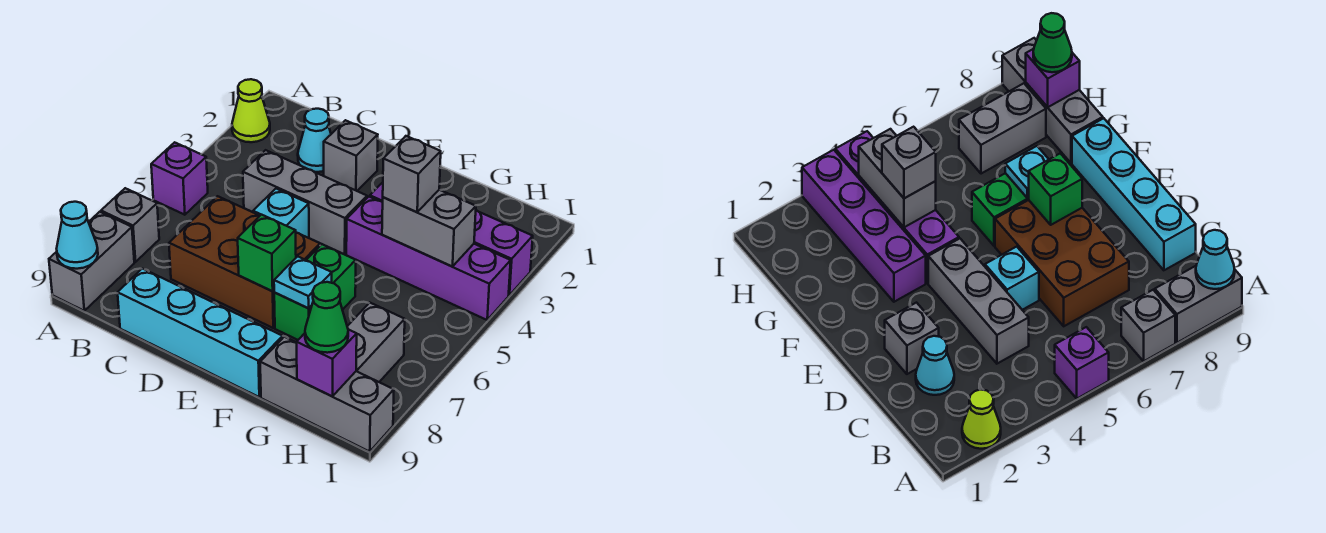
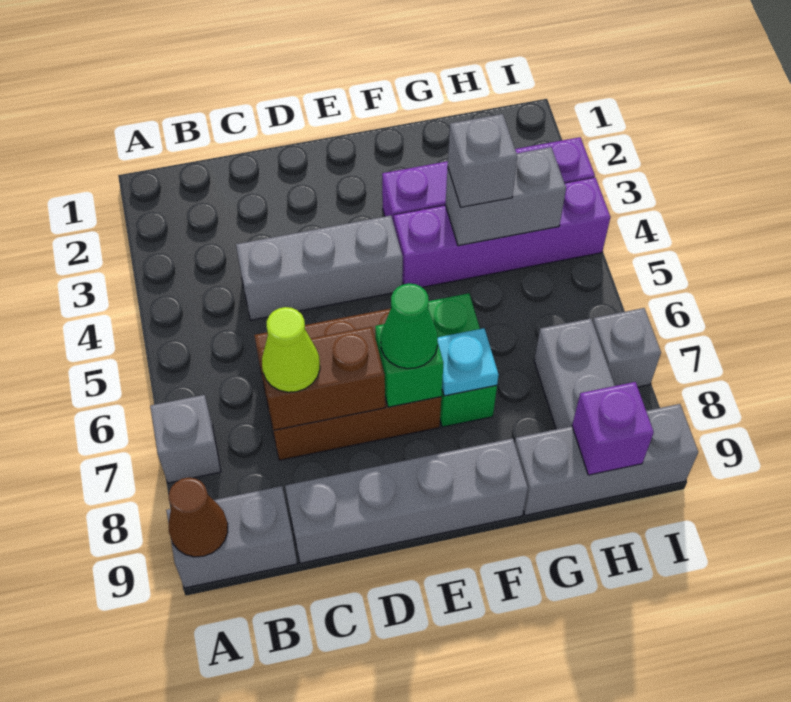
lime 1x1 cone [232,79,270,142] -> lime 1x1 cone moved to [262,307,320,392]
purple 1x1 brick [151,142,208,215] -> none
grey 1x2 brick [49,212,134,311] -> grey 1x2 brick turned to [166,486,297,588]
cyan 1x1 cone [57,202,98,269] -> brown 1x1 cone [169,478,228,557]
cyan 1x1 cone [298,109,331,172] -> none
none -> brown 1x2 brick [258,327,385,430]
cyan 1x4 brick [118,269,283,397] -> grey 1x4 brick [285,438,528,563]
grey 1x1 brick [324,120,378,191] -> grey 1x1 brick moved to [593,308,661,387]
cyan 1x1 brick [253,189,309,238] -> none
green 1x1 cone [305,282,348,353] -> green 1x1 cone moved to [381,283,438,369]

